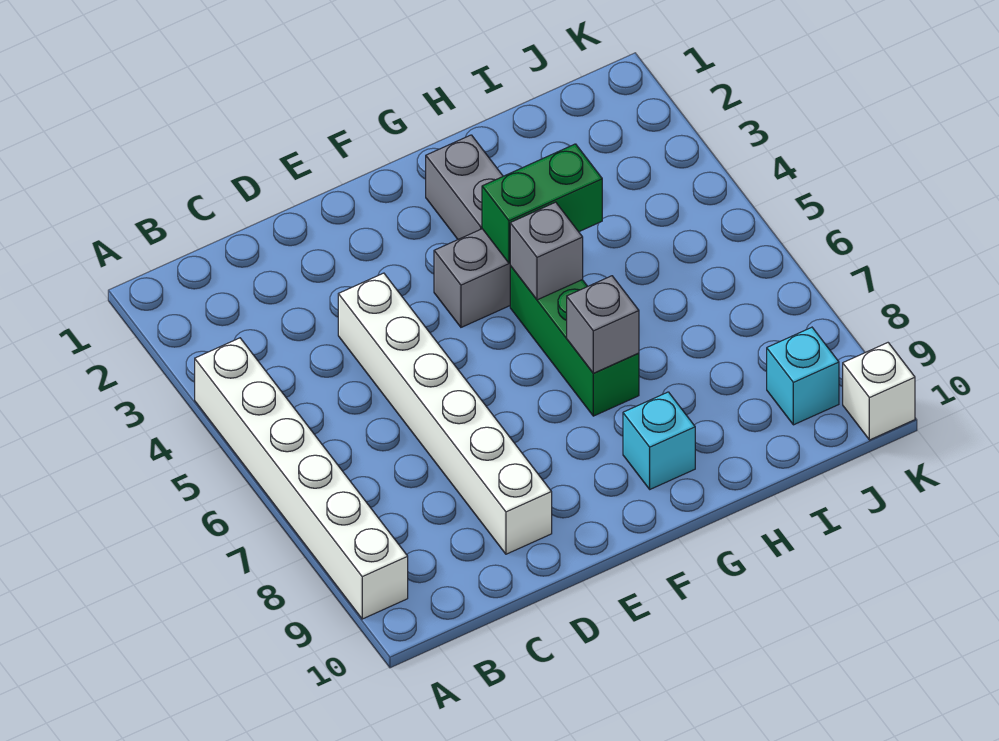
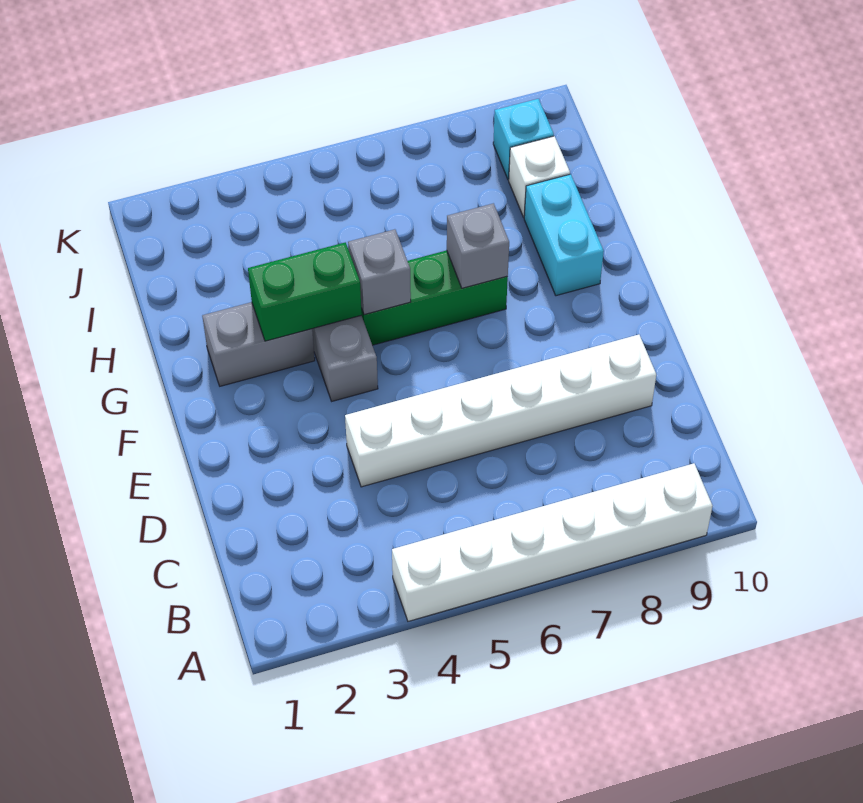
green 1x2 brick [482,144,602,263] -> green 1x2 brick turned to [248,242,362,341]
cyan 1x1 brick [623,392,695,489] -> cyan 1x2 brick [524,174,604,296]
white 1x1 brick [843,343,915,440] -> white 1x1 brick moved to [509,136,570,217]

